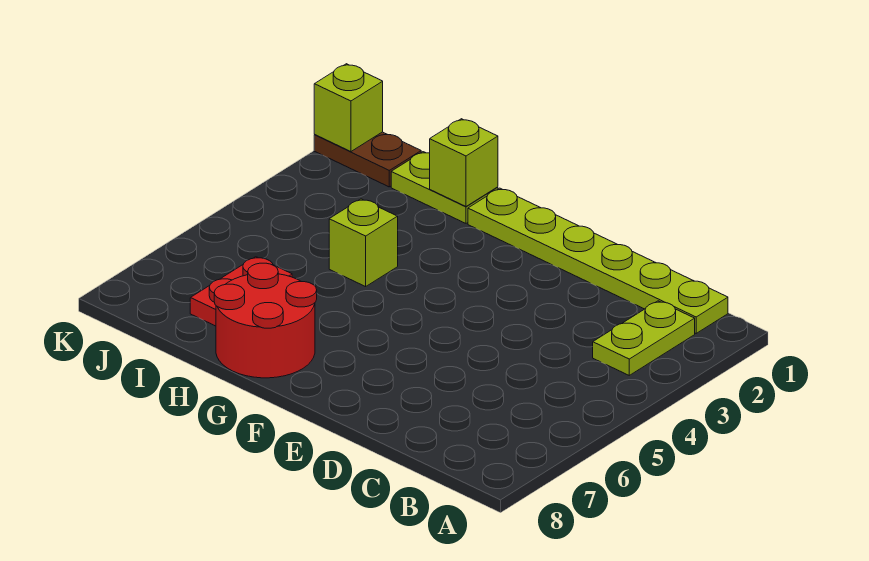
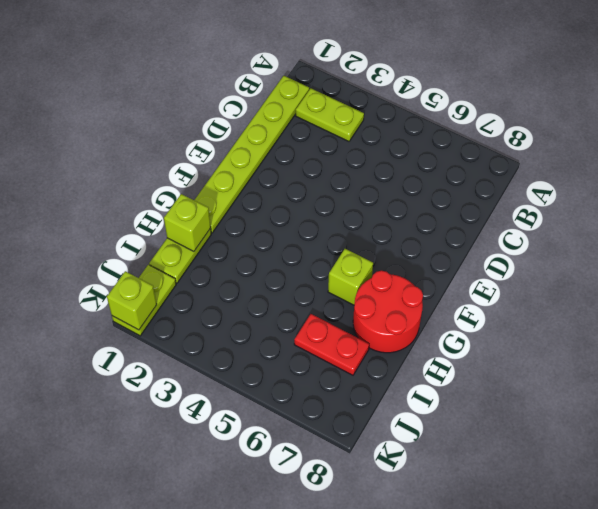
lime 1x1 brick [329,199,398,287] -> lime 1x1 brick moved to [328,249,373,305]
brown 1x2 plate [314,132,421,187] -> lime 1x2 plate [112,265,176,336]

